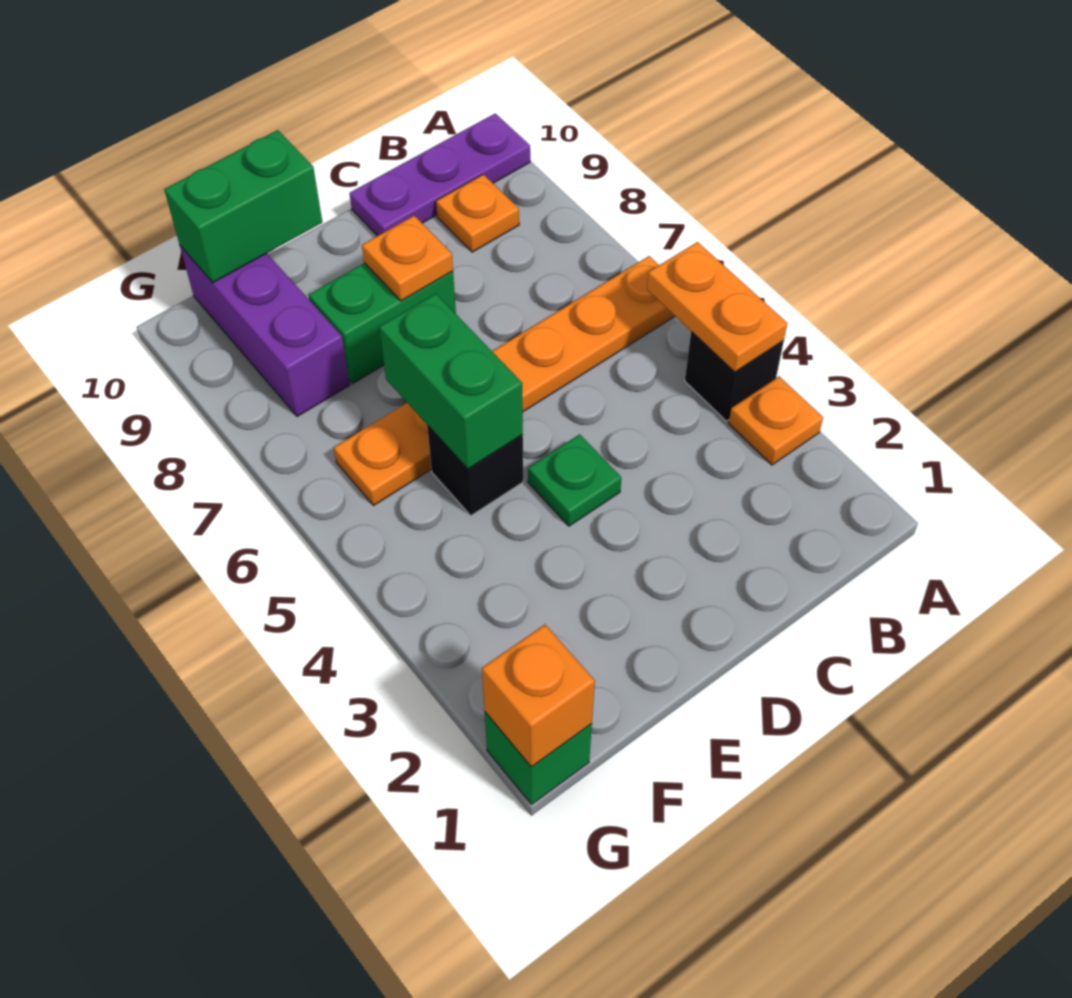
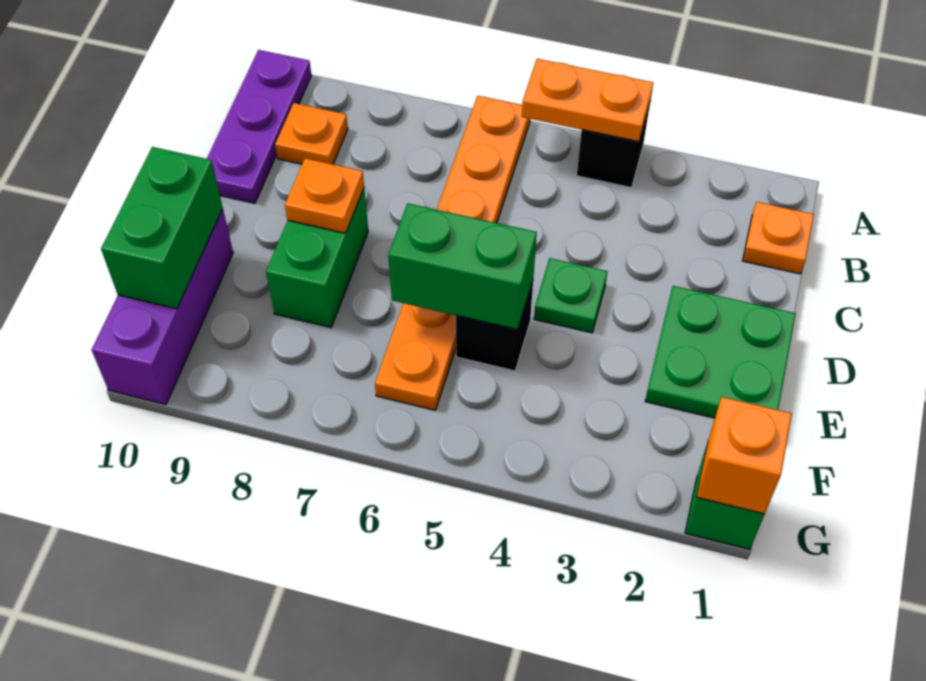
orange 1x1 plate [729,377,823,465] -> orange 1x1 plate moved to [743,202,814,274]
none -> green 2x2 plate [645,286,796,418]
purple 1x3 brick [180,246,350,416] -> purple 1x3 brick turned to [92,209,233,405]

